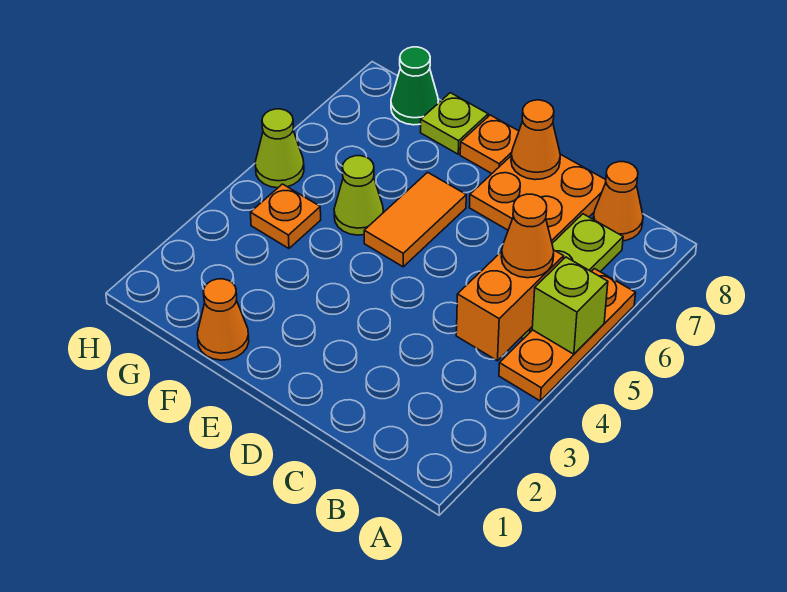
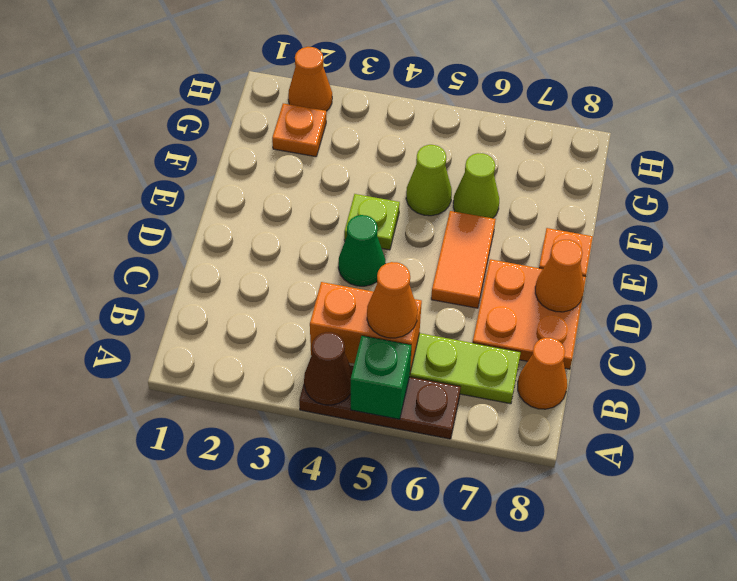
orange 1x3 plate [499,269,635,401] -> brown 1x3 plate [299,366,461,439]
none -> brown 1x1 cone [304,332,352,405]
lime 1x1 brick [532,257,608,354] -> green 1x1 brick [351,336,411,419]
orange 1x2 tile [364,172,466,267] -> orange 1x2 tile turned to [431,211,496,308]
orange 1x1 cone [197,279,249,360] -> orange 1x1 cone moved to [288,47,332,111]
lime 1x1 plate [420,93,488,154] -> lime 1x1 plate moved to [344,194,400,250]
orange 1x1 plate [250,184,321,248] -> orange 1x1 plate moved to [272,103,326,157]
green 1x1 cone [391,47,439,125] -> green 1x1 cone moved to [338,215,385,286]
lime 1x1 cone [255,109,304,188] -> lime 1x1 cone moved to [453,153,499,218]

